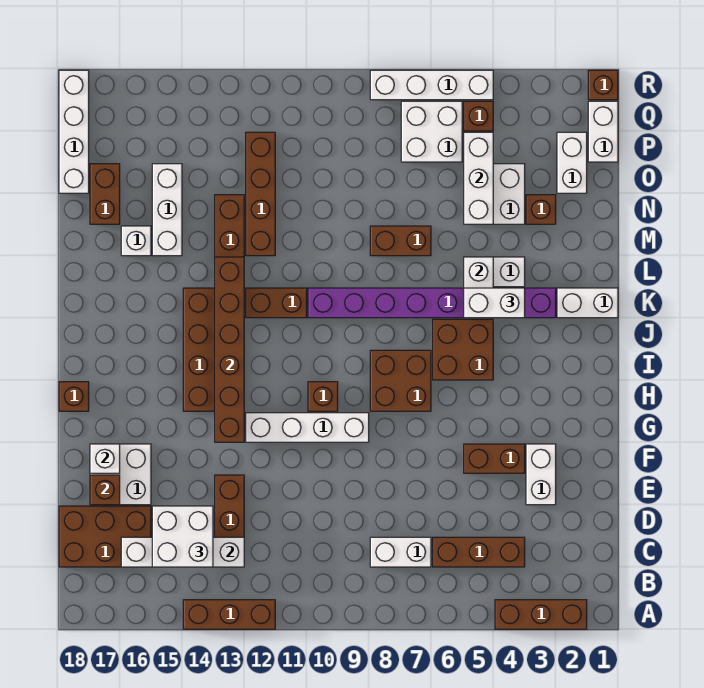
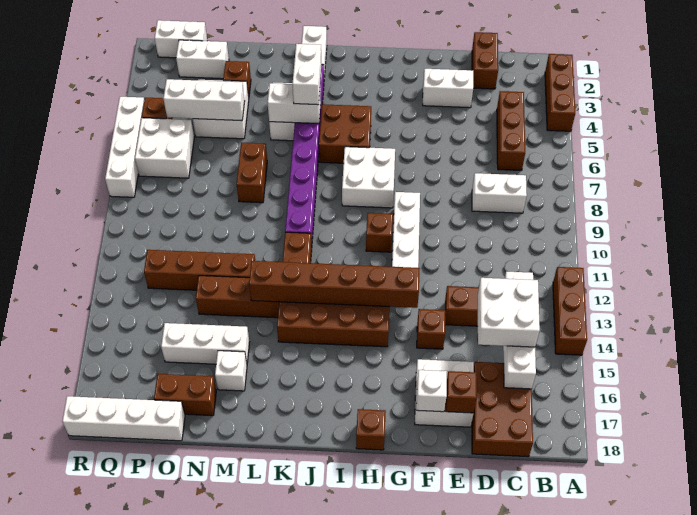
white 1x2 brick [370,537,431,567] -> white 1x2 brick turned to [472,173,527,213]
brown 1x2 brick [464,444,525,473] -> brown 1x2 brick moved to [472,32,498,89]
brown 2x2 brick [370,350,431,411] -> white 2x2 brick [342,147,395,208]
brown 1x1 brick [588,70,618,100] -> brown 1x1 brick moved to [417,309,445,349]

